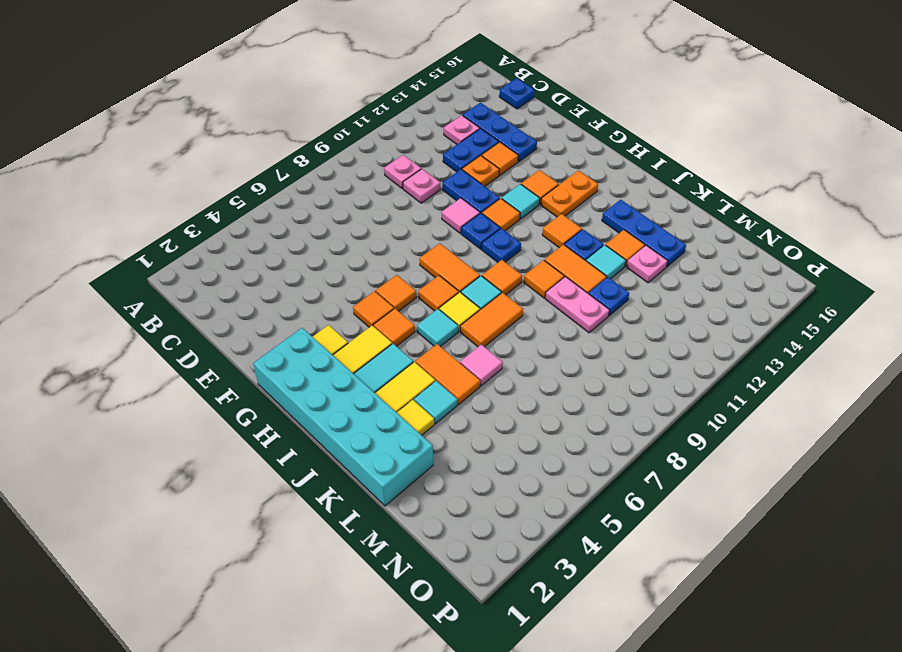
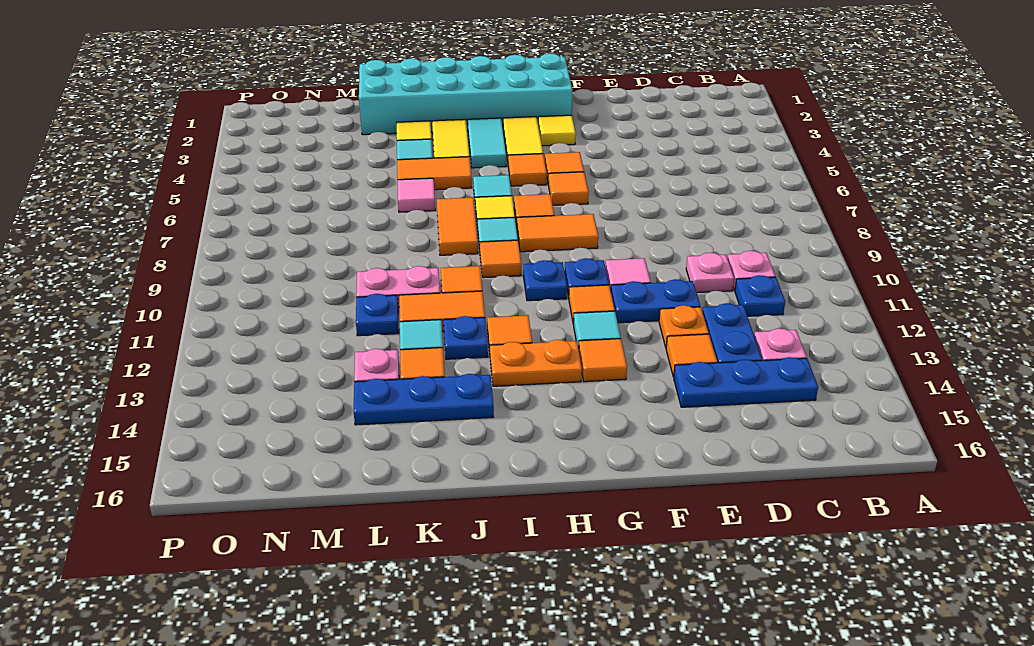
blue 1x1 plate [499,78,535,109] -> blue 1x1 plate moved to [735,275,785,316]
orange 1x2 plate [541,170,598,217] -> orange 1x2 plate turned to [490,340,582,386]

